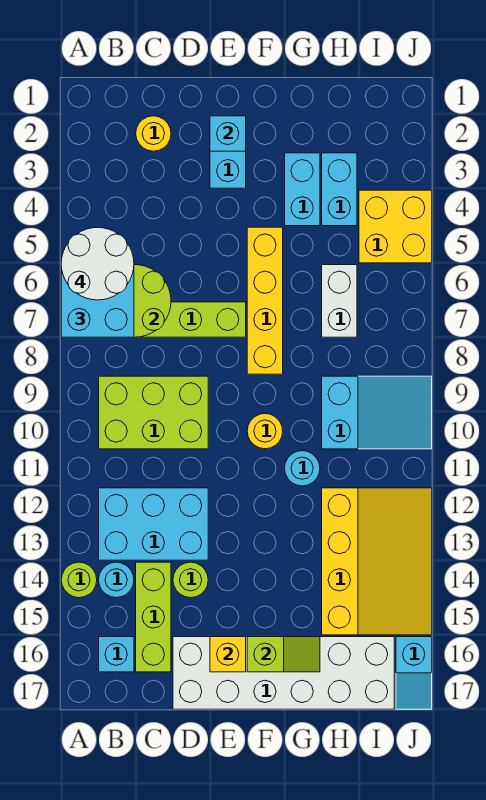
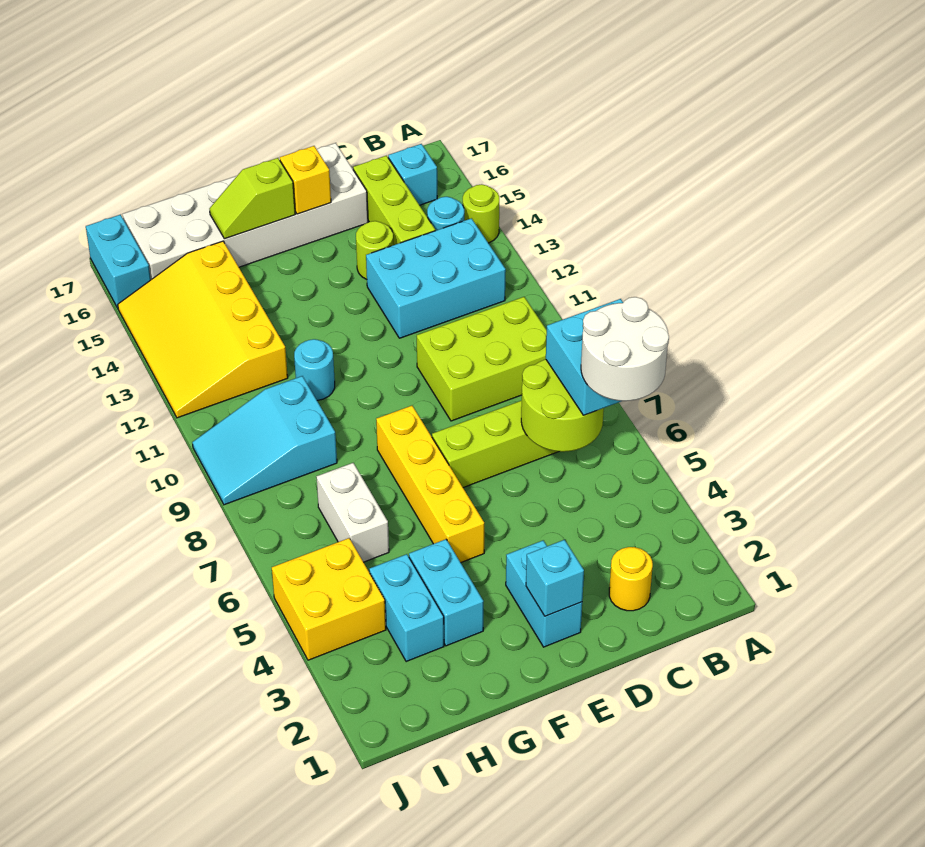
yellow 1x1 round brick [247,414,283,449] -> none
cyan 1x2 slope [396,637,432,709] -> cyan 1x2 brick [86,215,151,308]

